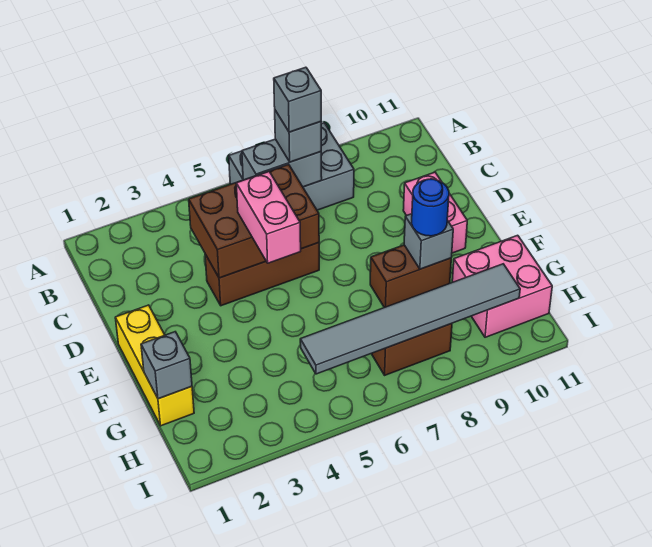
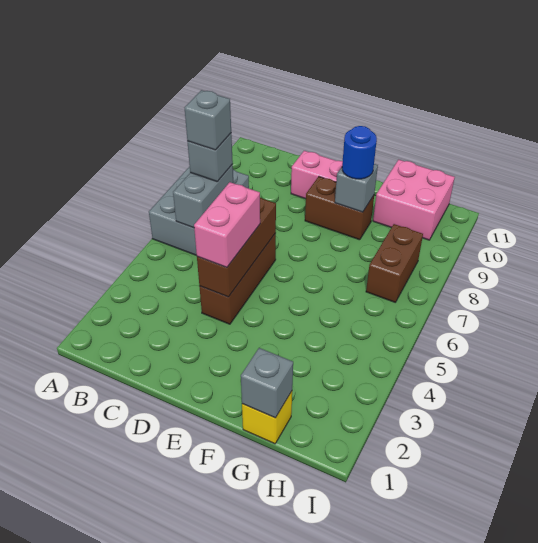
brown 2x3 brick [189,164,319,278] -> brown 1x3 brick [197,198,276,297]
pink 1x2 brick [236,172,301,263] -> pink 1x2 brick turned to [194,182,260,268]
yellow 1x3 brick [115,305,194,426] -> yellow 1x1 brick [242,391,292,444]
brown 1x2 brick [370,245,451,308] -> brown 1x2 brick turned to [305,177,374,240]
grey 1x6 tile [300,264,520,374] -> none

